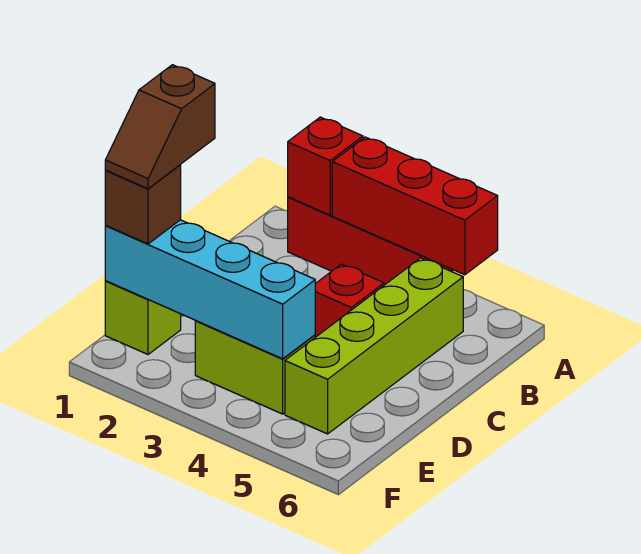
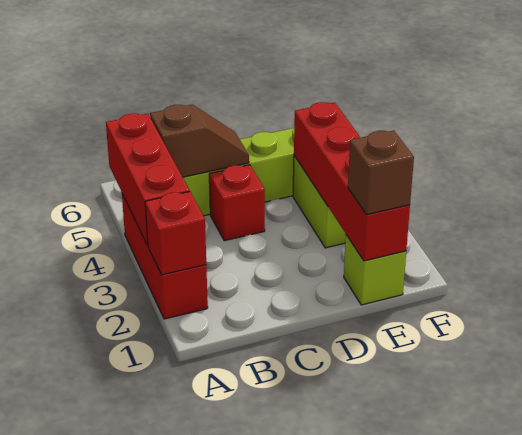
brown 1x2 slope [105,65,215,189] -> brown 1x2 slope moved to [150,105,249,177]
cyan 1x4 brick [105,220,315,359] -> red 1x4 brick [294,102,410,261]

